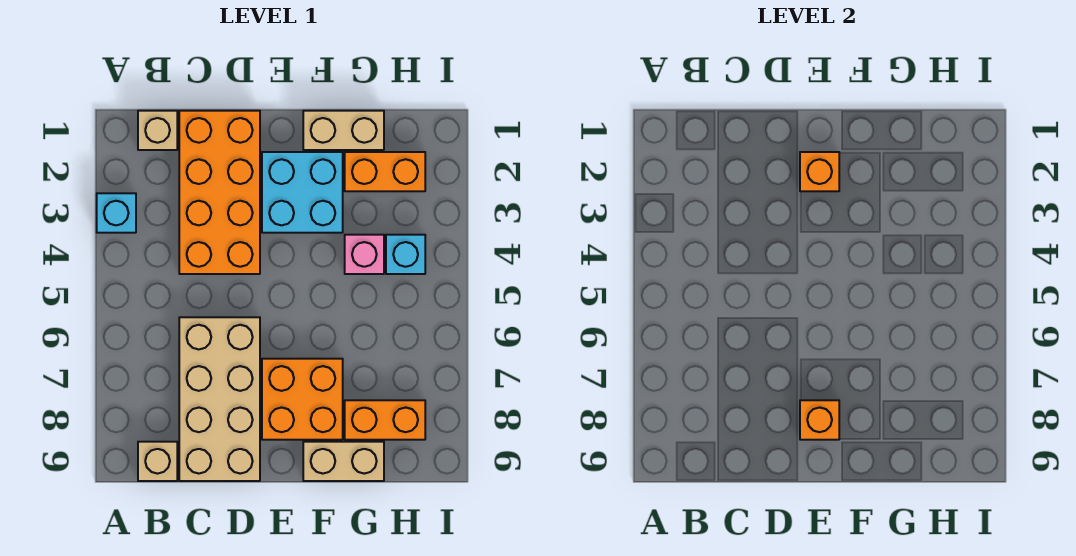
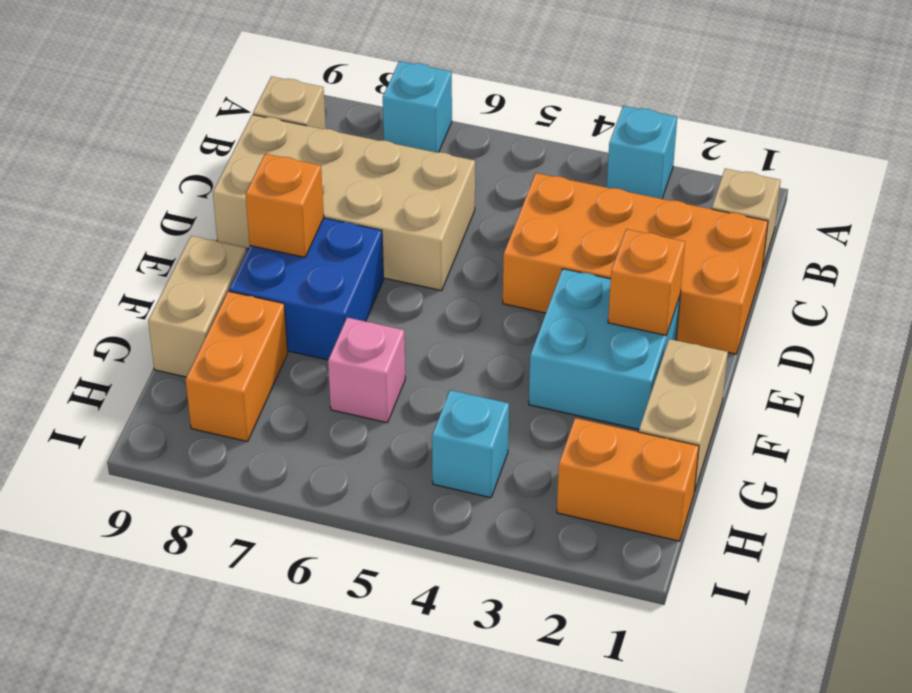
none -> cyan 1x1 brick [383,61,452,153]
orange 2x2 brick [262,359,343,440] -> blue 2x2 brick [229,218,383,360]
orange 1x2 brick [345,152,425,191] -> orange 1x2 brick turned to [557,418,699,541]
pink 1x1 brick [345,235,384,274] -> pink 1x1 brick moved to [328,318,405,423]

